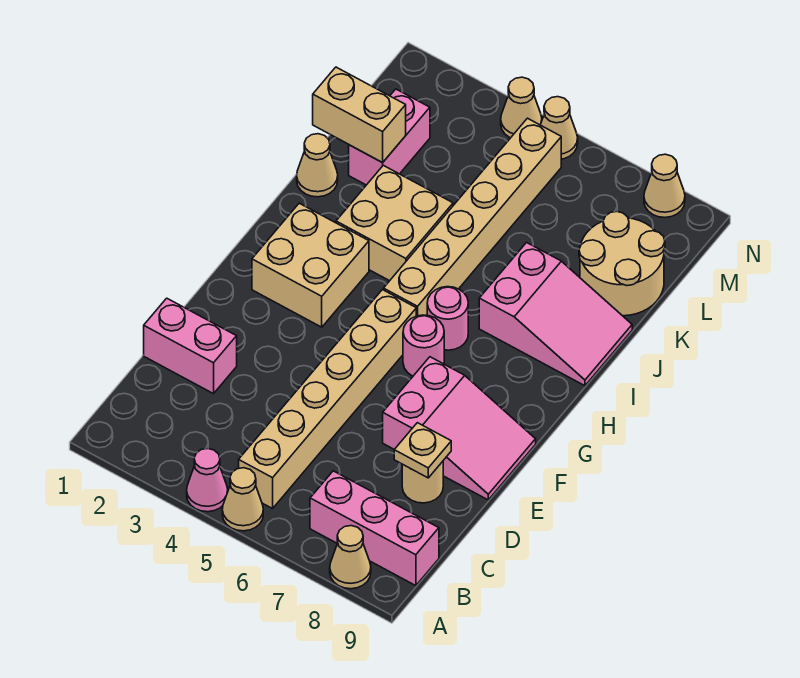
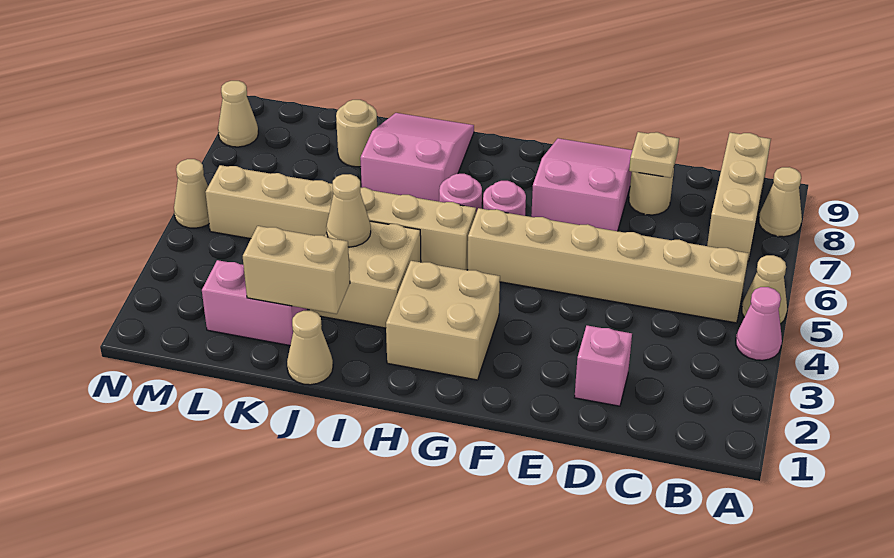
pink 1x3 brick [310,471,439,586] -> tan 1x3 brick [707,133,771,261]
pink 1x2 brick [144,298,237,394] -> pink 1x1 brick [574,326,632,406]
tan 1x2 brick [313,67,406,163] -> tan 1x2 brick turned to [243,226,350,314]
tan 2x2 round brick [579,212,665,316] -> tan 1x1 round brick [336,100,377,167]
tan 1x1 cone [501,77,542,138] -> tan 1x1 cone moved to [326,174,371,247]

